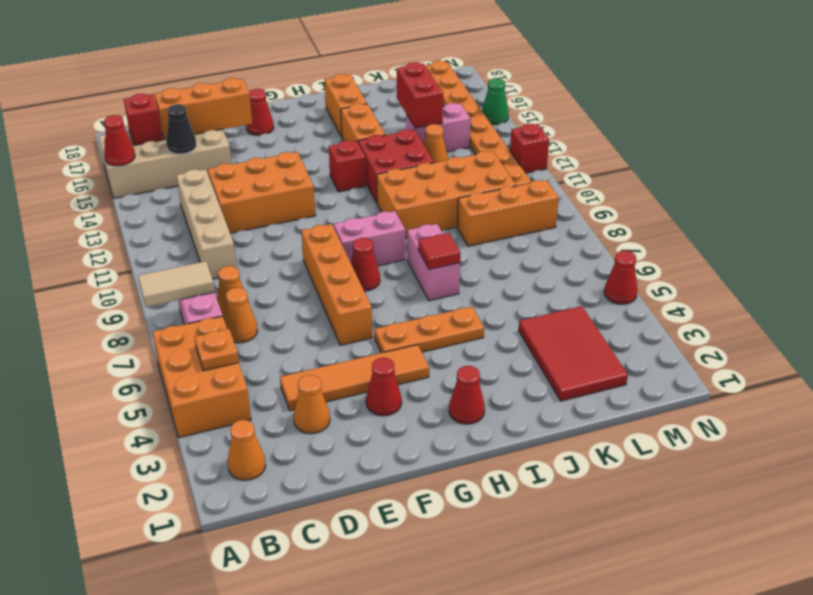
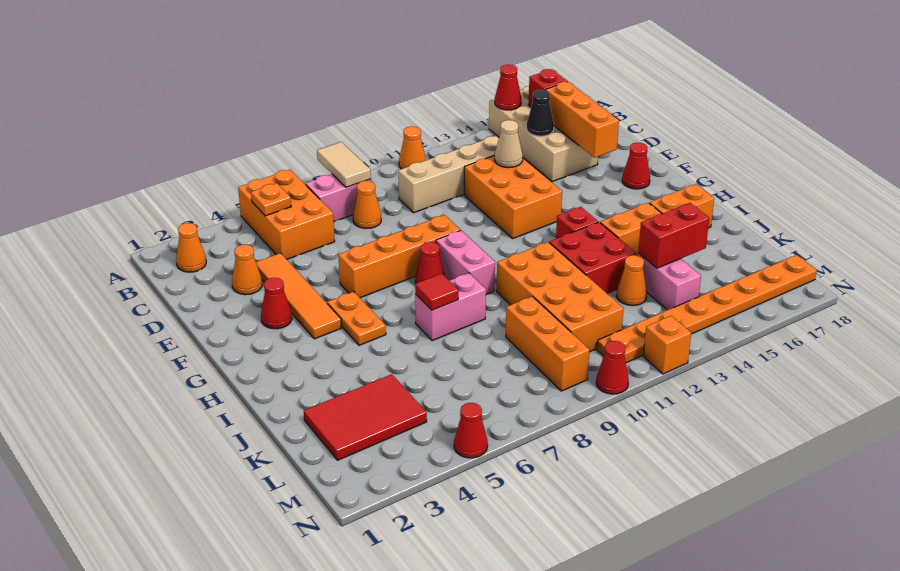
orange 2x3 brick [152,316,251,438] -> orange 2x3 brick turned to [238,170,335,259]
orange 1x1 cone [224,288,257,343] -> orange 1x1 cone moved to [399,126,426,169]
none -> tan 1x1 cone [495,120,523,168]
orange 1x3 plate [374,307,484,353] -> orange 1x2 plate [327,292,386,345]
red 1x1 cone [449,366,485,424] -> red 1x1 cone moved to [596,341,629,394]
red 1x1 brick [510,124,549,173] -> orange 1x1 brick [643,316,691,374]
green 1x1 cone [482,78,509,125] -> none

